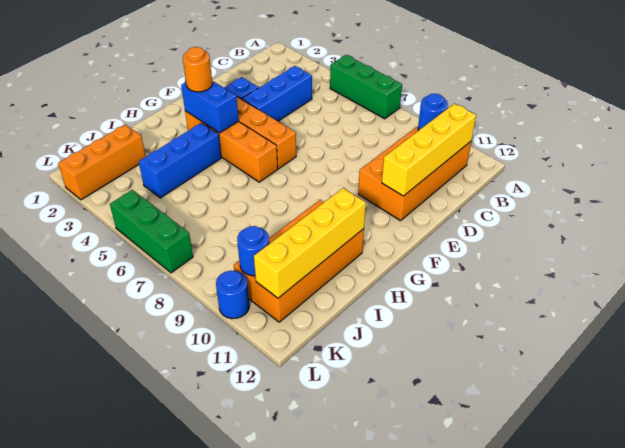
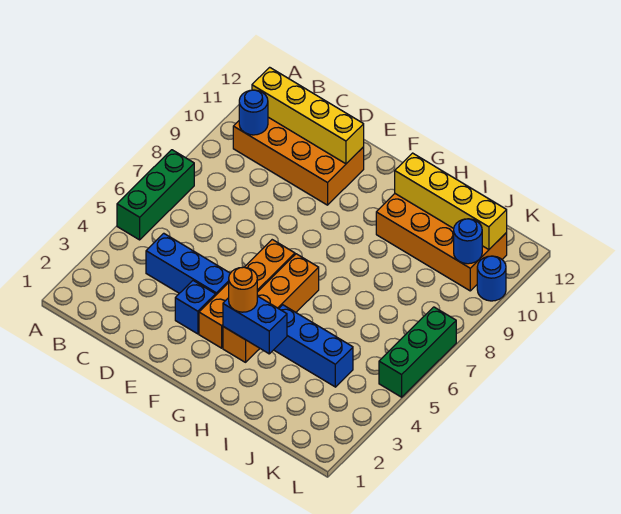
blue 1x2 brick [181,81,239,133] -> blue 1x2 brick turned to [223,296,287,354]
orange 1x3 brick [58,124,146,200] -> none

